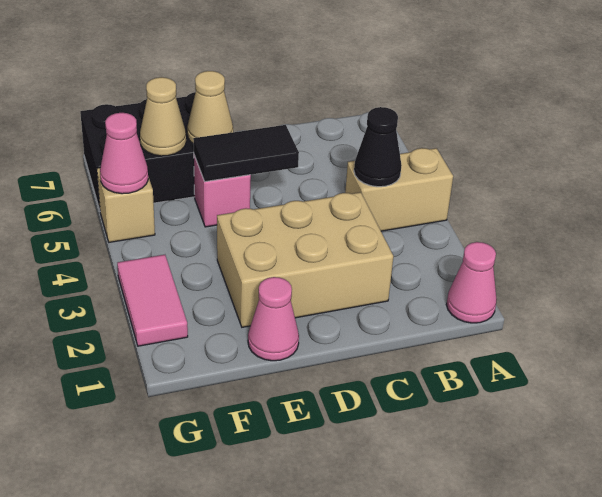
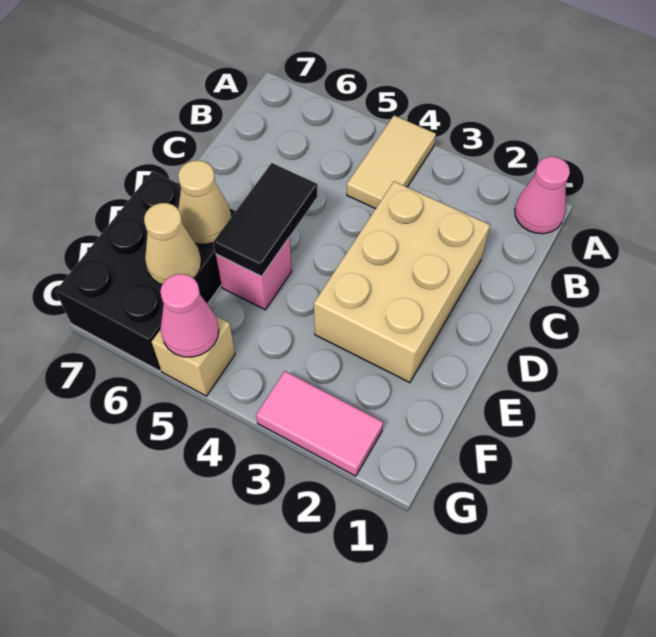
tan 1x2 brick [345,148,453,231] -> tan 1x2 tile [347,116,436,209]
black 1x1 cone [354,107,402,187] -> none
pink 1x1 cone [248,277,299,361] -> none

